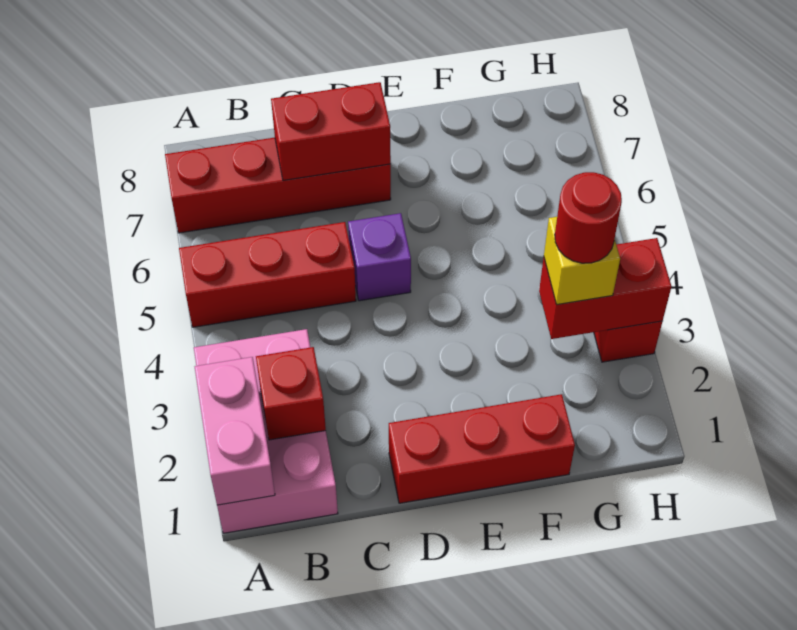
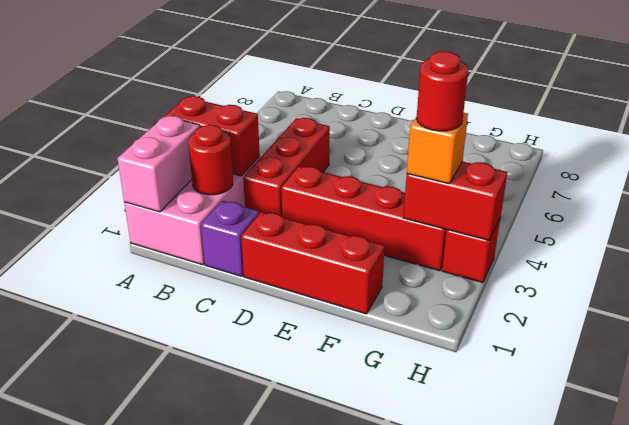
red 1x3 brick [179,222,356,327] -> red 1x3 brick turned to [243,118,330,216]
red 1x4 brick [165,138,391,233] -> red 1x4 brick moved to [281,166,447,271]
red 1x1 brick [256,347,326,440] -> red 1x1 round brick [188,125,233,195]
red 1x2 brick [271,82,391,180] -> red 1x2 brick moved to [166,96,260,176]
purple 1x1 brick [348,213,411,301] -> purple 1x1 brick moved to [201,201,259,276]
yellow 1x1 brick [544,217,620,305] -> orange 1x1 brick [407,113,468,184]

